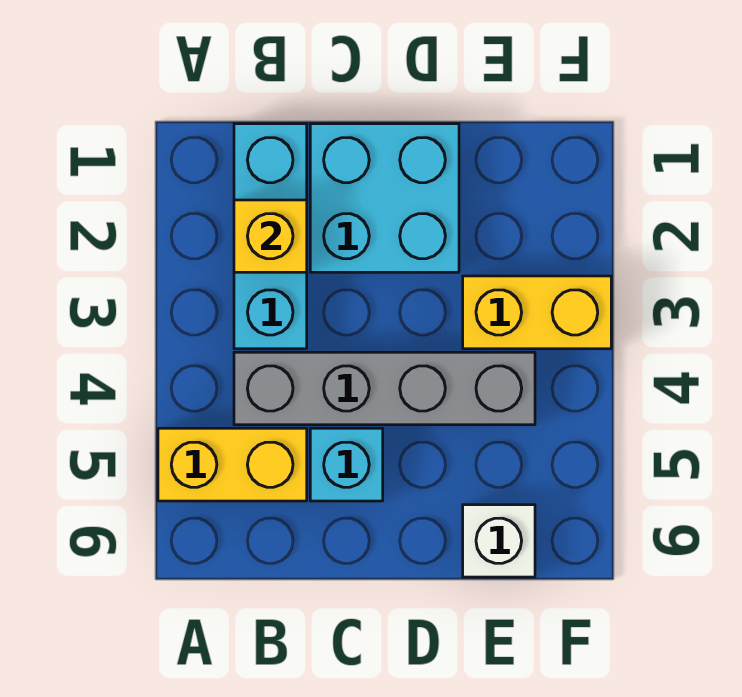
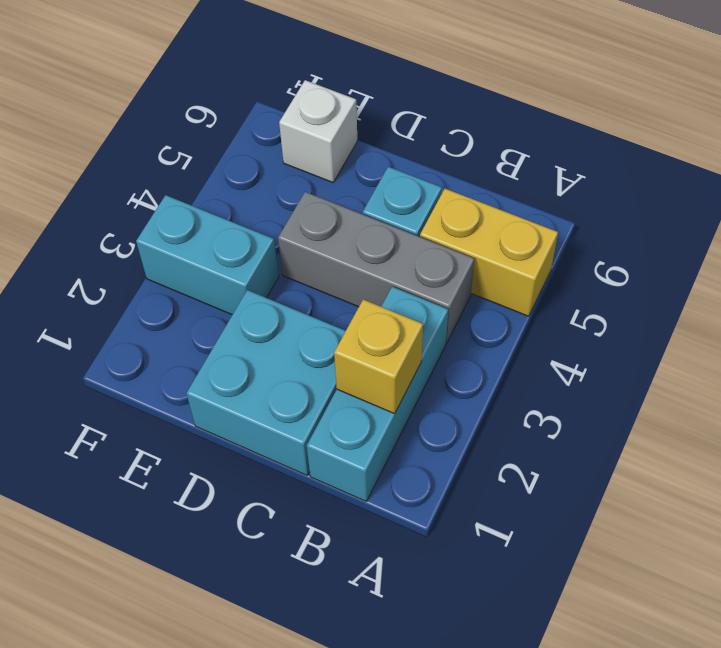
grey 1x4 brick [234,352,535,425] -> grey 1x3 brick [278,192,474,343]
yellow 1x2 brick [463,276,611,349] -> cyan 1x2 brick [136,195,279,315]

